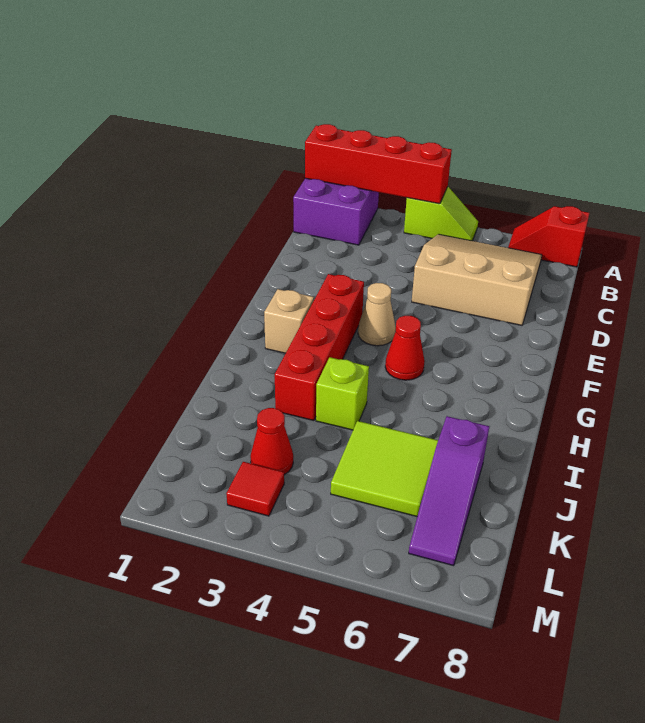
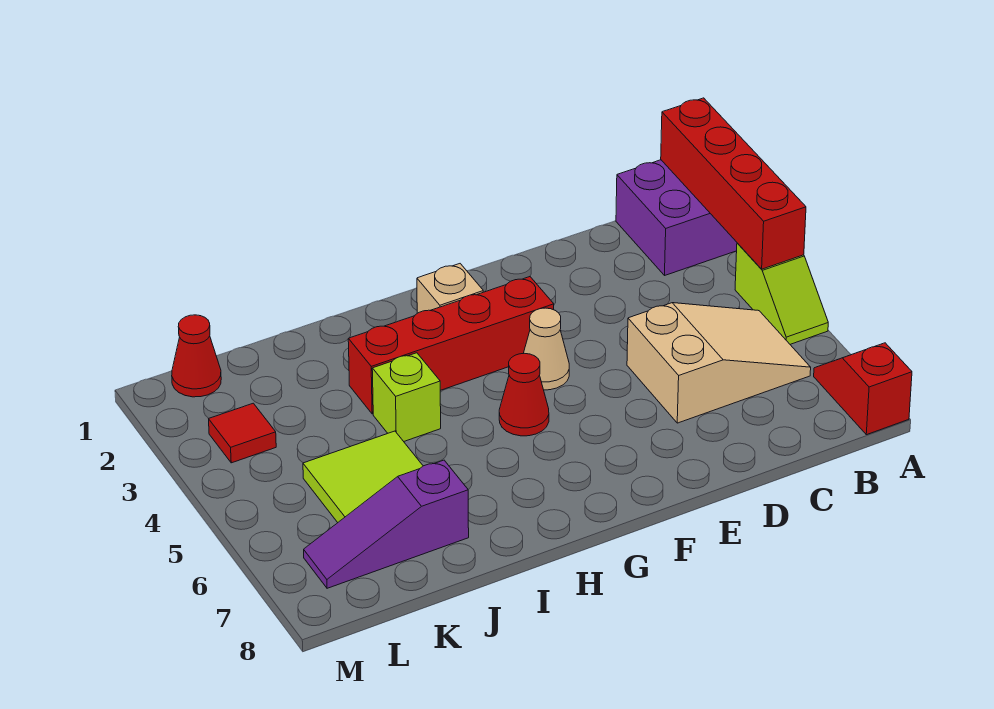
tan 3x3 slope [412,234,542,325] -> tan 2x3 slope [627,303,811,423]
red 1x1 cone [250,408,293,475] -> red 1x1 cone moved to [172,315,221,397]

